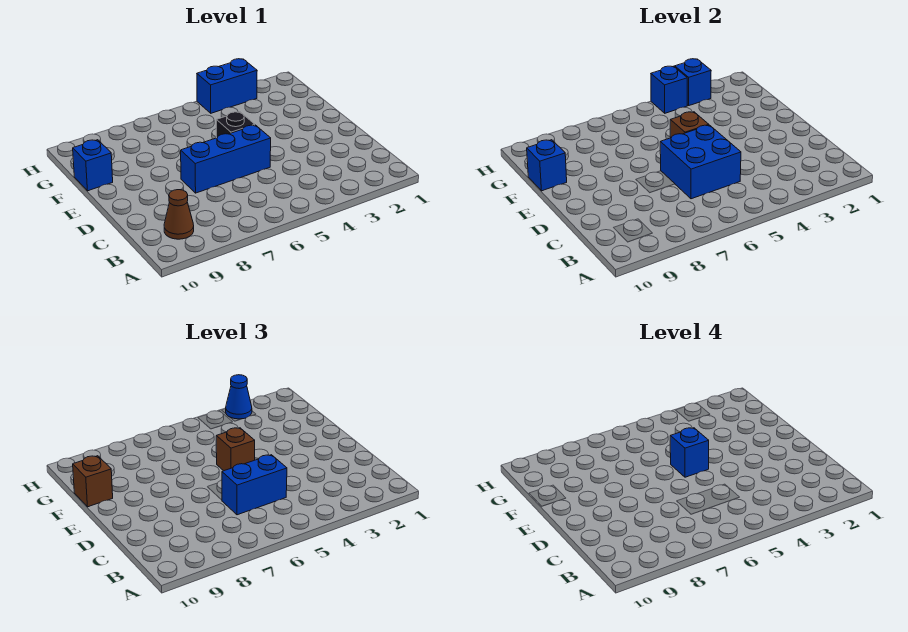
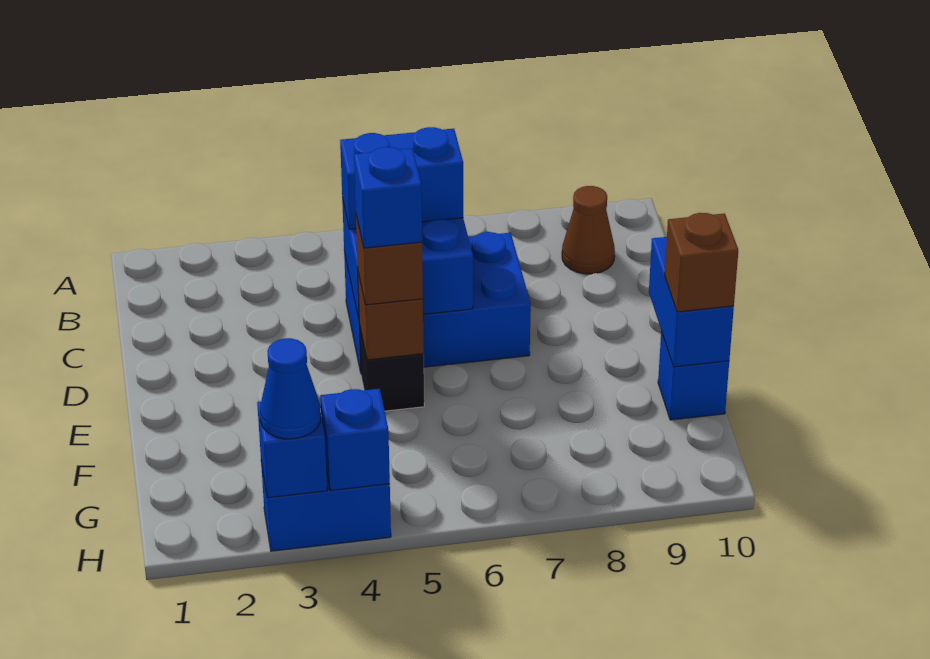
blue 1x3 brick [181,125,271,193] -> blue 2x3 brick [344,232,531,372]
blue 1x1 brick [527,140,567,191] -> blue 1x2 brick [649,237,734,367]

